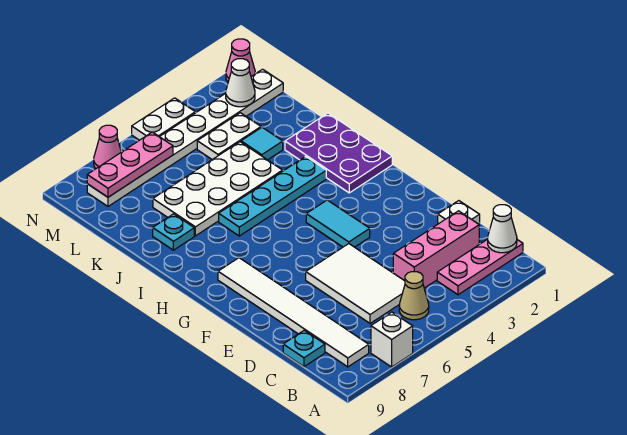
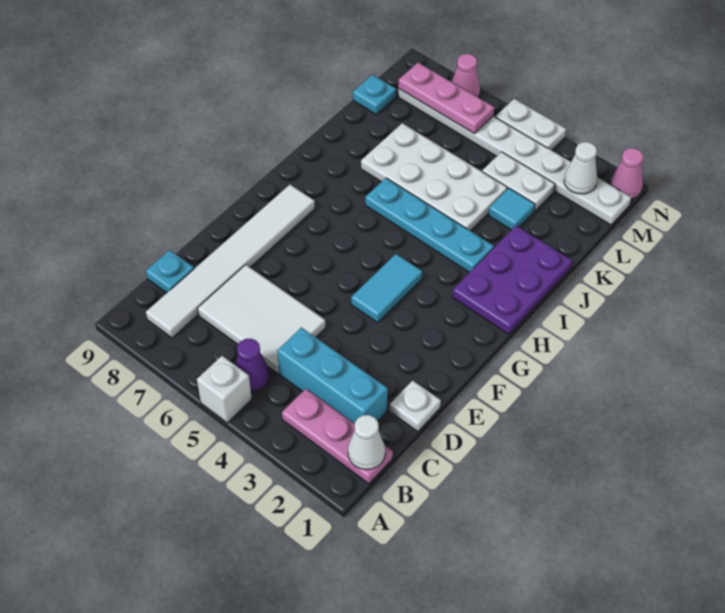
white 1x1 brick [371,312,413,367] -> white 1x1 brick moved to [197,356,252,423]
tan 1x1 cone [399,272,429,320] -> purple 1x1 cone [236,339,270,392]
pink 1x3 brick [393,211,479,288] -> cyan 1x3 brick [277,327,388,424]
white 2x3 tile [306,244,405,323] -> white 2x3 tile turned to [197,265,326,373]
cyan 1x1 plate [153,214,194,250] -> cyan 1x1 plate moved to [353,75,396,115]

